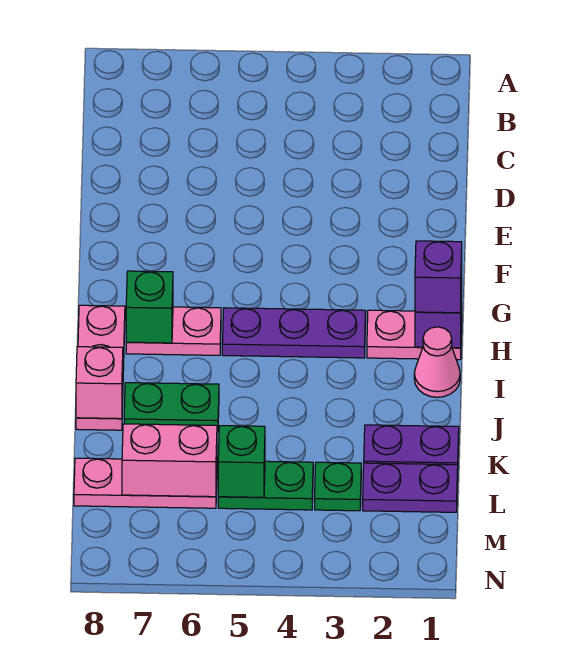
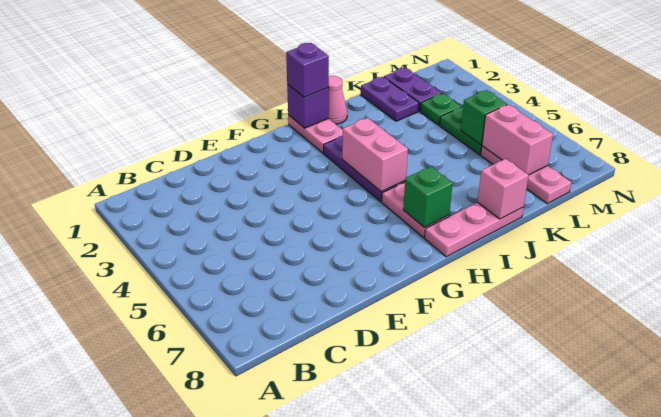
none -> pink 1x2 brick [342,118,408,192]
green 1x2 plate [124,383,219,432] -> none

